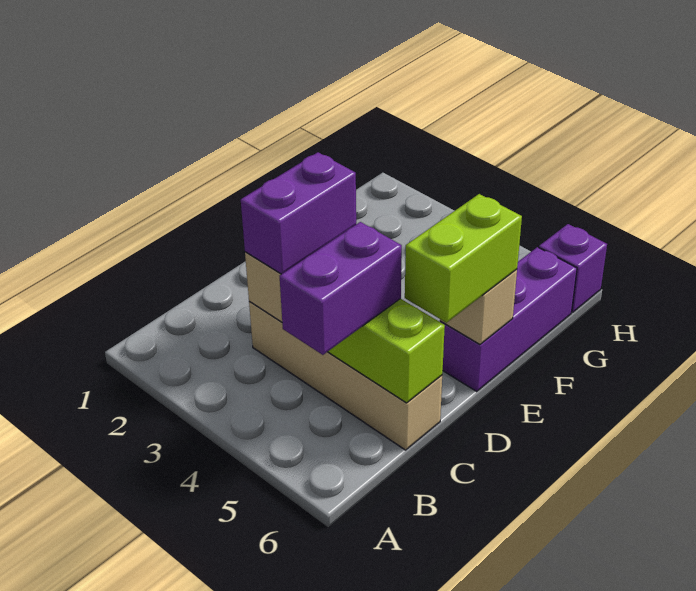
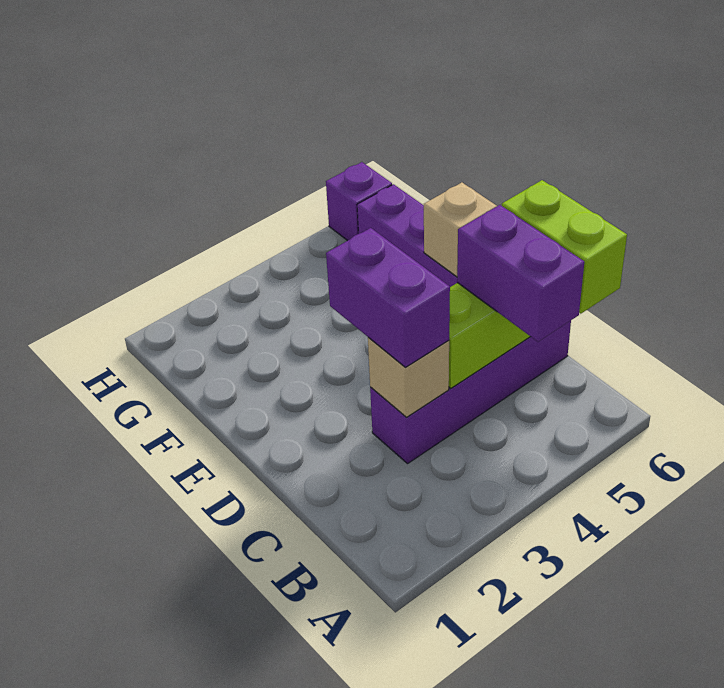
tan 1x4 brick [249,301,442,450] -> purple 1x4 brick [370,321,571,464]
lime 1x2 brick [405,194,522,323] -> lime 1x2 brick moved to [502,180,627,314]

